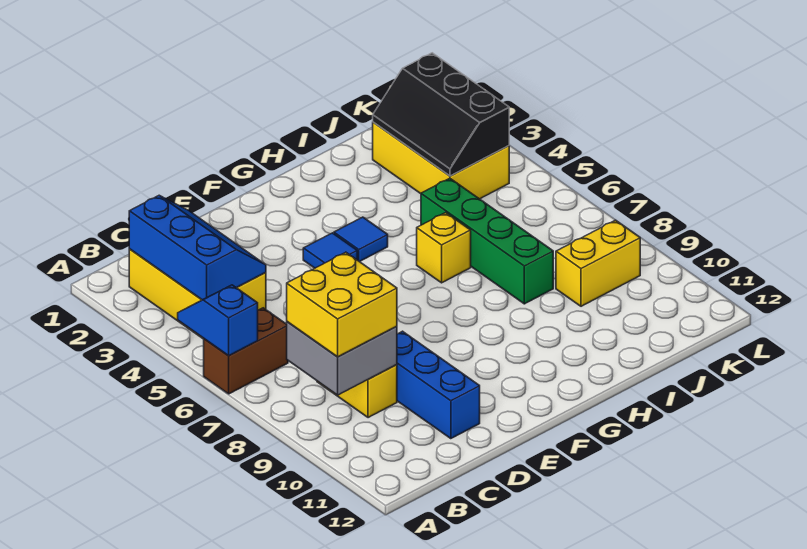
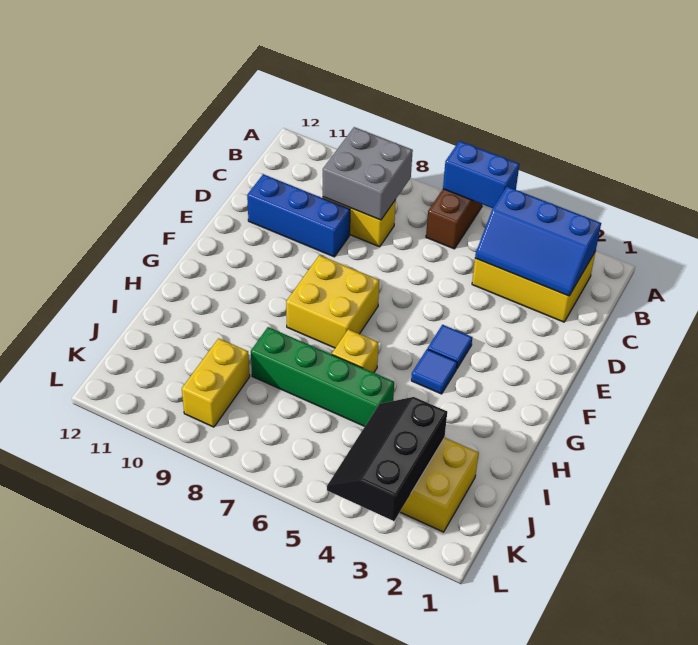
blue 1x2 slope [178,285,258,356] -> blue 1x2 brick [443,141,519,208]
yellow 2x2 brick [287,252,397,357] -> yellow 2x2 brick moved to [286,255,379,348]
black 2x3 slope [373,53,509,176] -> black 2x3 slope turned to [327,397,447,521]

